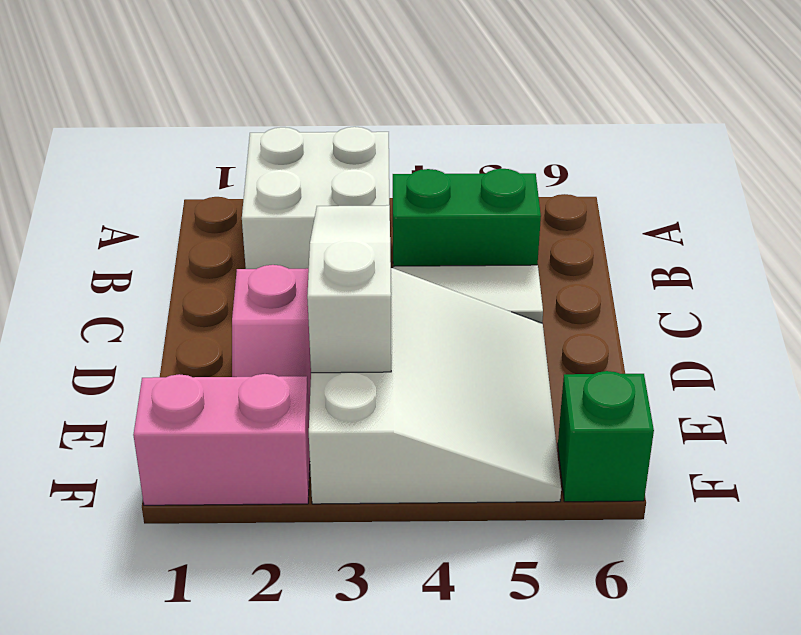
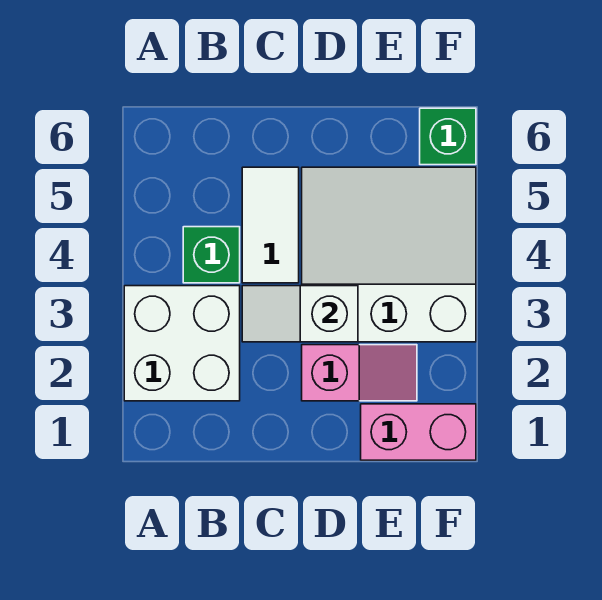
green 1x2 brick [393,169,541,266] -> green 1x1 brick [183,227,240,283]
white 1x3 slope [307,205,391,373] -> white 1x2 slope [242,286,358,342]
pink 1x2 brick [133,374,310,505] -> pink 1x2 brick turned to [361,404,476,460]

